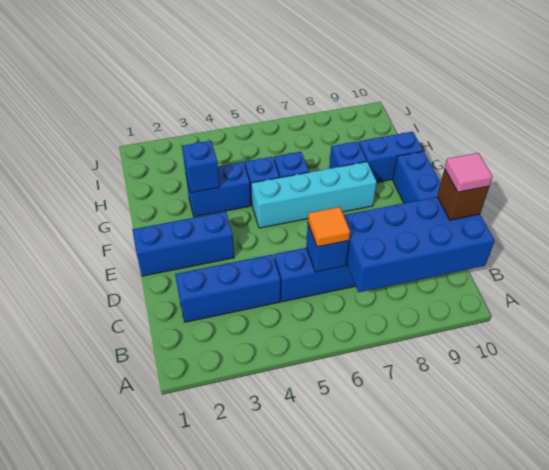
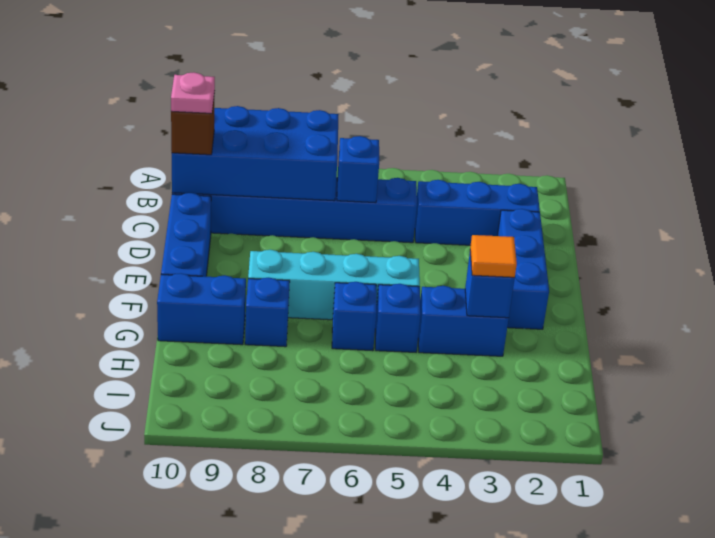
orange 1x1 tile [308,207,350,247] -> orange 1x1 tile moved to [470,235,517,277]
pink 1x1 tile [445,153,493,192] -> pink 1x1 plate [171,72,215,113]
blue 1x3 brick [133,212,234,276] -> blue 1x3 brick turned to [498,209,549,329]

